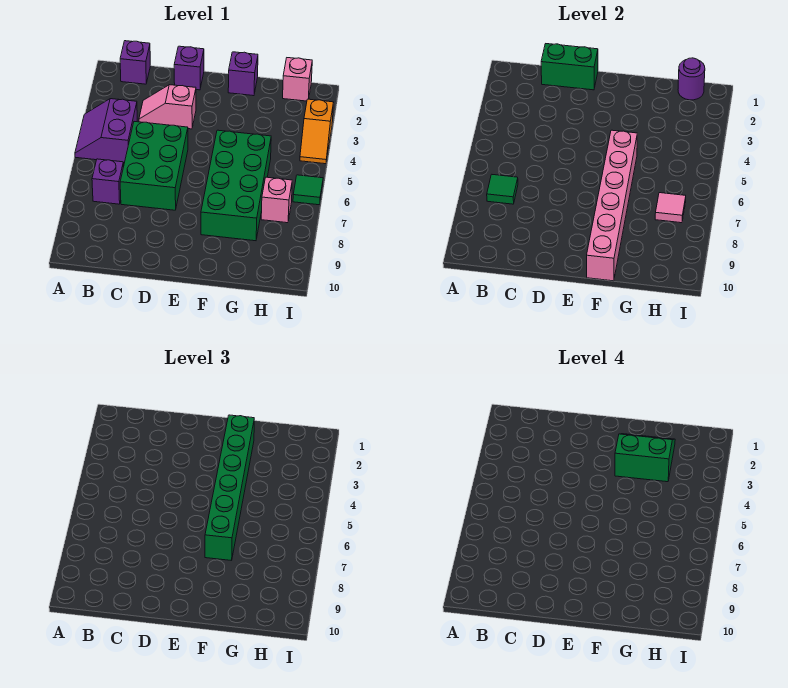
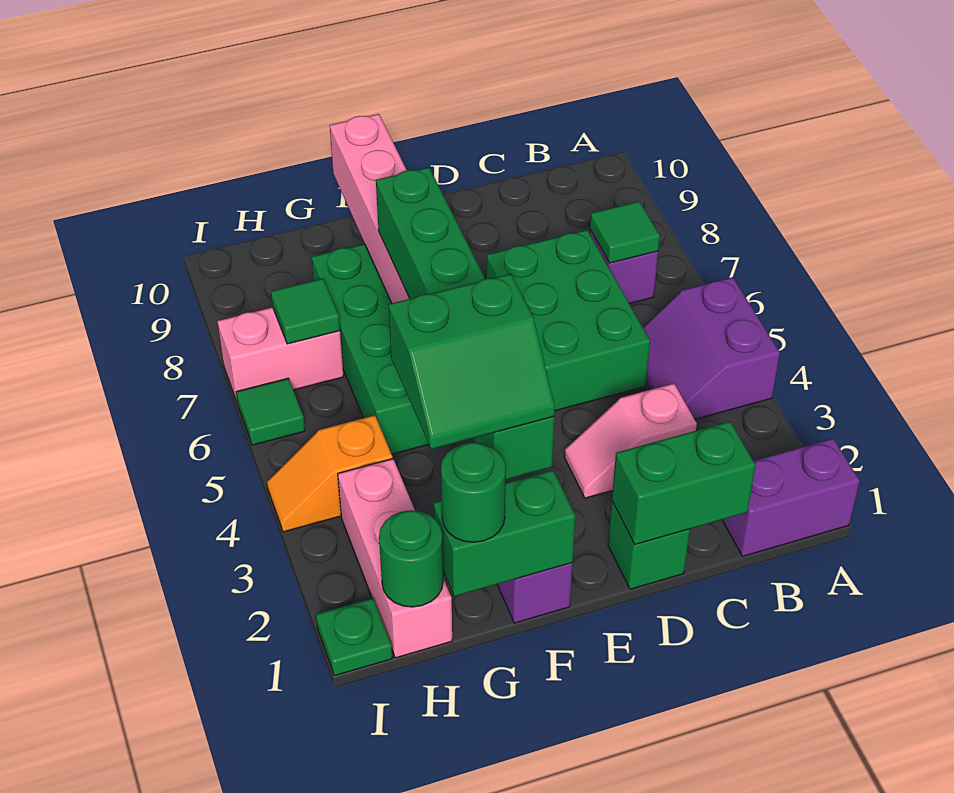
purple 2x2 slope [75,99,137,163] -> purple 2x2 slope turned to [643,277,780,419]
purple 1x1 brick [120,41,150,84] -> purple 1x2 brick [722,438,860,556]
pink 1x2 slope [139,85,196,129] -> pink 1x2 slope turned to [564,383,697,498]
purple 1x1 brick [174,46,204,90] -> green 1x1 brick [608,502,690,589]
none -> green 1x2 brick [434,470,575,596]
none -> green 1x1 round brick [441,443,506,542]
pink 1x1 brick [283,58,312,101] -> pink 1x3 brick [338,459,452,658]
purple 1x1 round brick [678,58,705,100] -> green 1x1 round brick [379,510,443,607]
pink 1x1 brick [261,177,292,223] -> pink 1x2 brick [217,307,344,404]
pink 1x1 tile [655,193,686,223] -> green 1x1 tile [271,279,340,344]
none -> green 1x1 plate [316,598,392,676]
orange 1x2 slope [300,99,334,164] -> orange 1x2 slope turned to [267,415,393,532]

